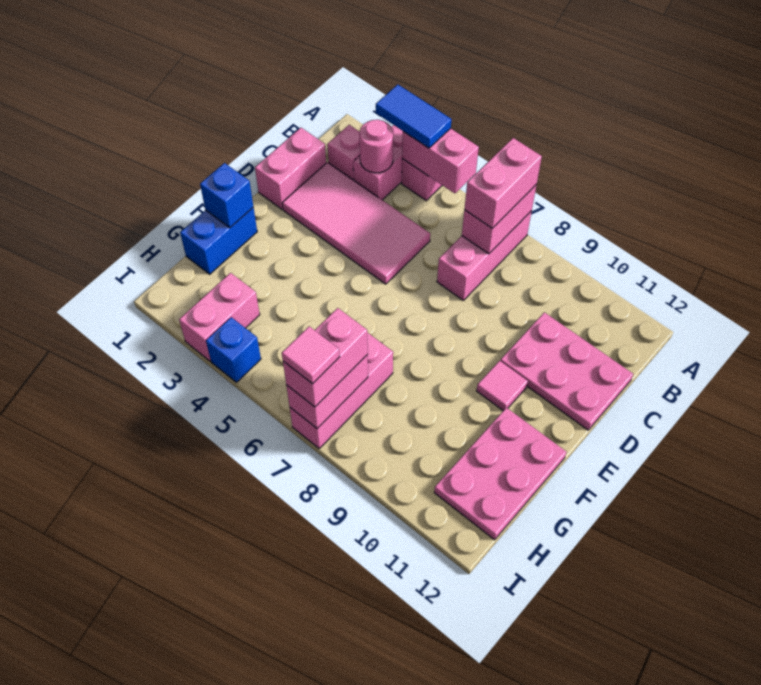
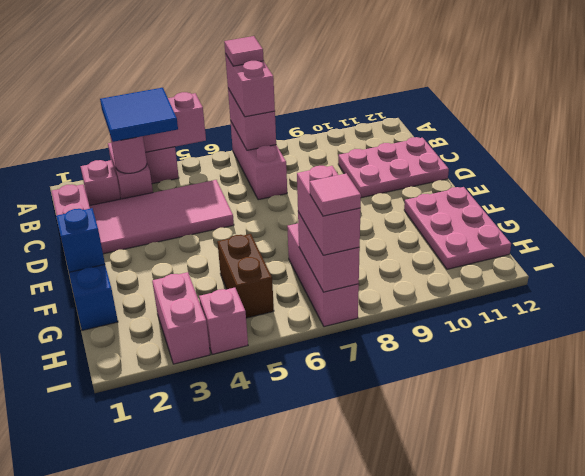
blue 1x2 tile [376,84,451,148] -> blue 2x2 tile [100,88,178,142]
pink 1x1 tile [477,361,528,411] -> pink 1x1 tile moved to [224,36,264,66]
none -> brown 1x2 brick [217,234,274,318]
blue 1x1 brick [206,317,261,382] -> pink 1x1 brick [199,288,248,354]

